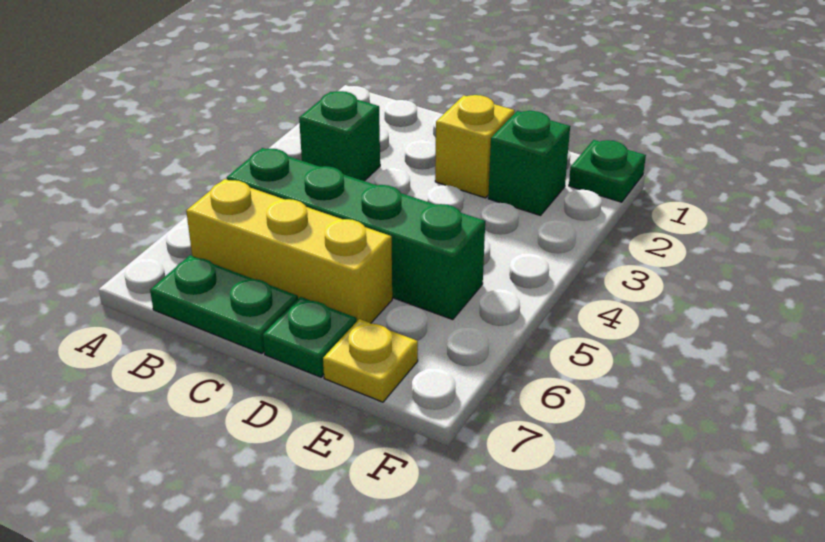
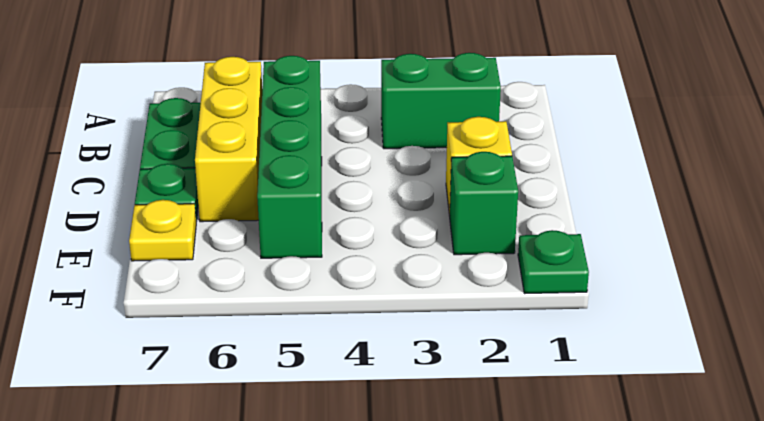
green 1x1 brick [299,91,380,181] -> green 1x2 brick [381,53,501,149]

